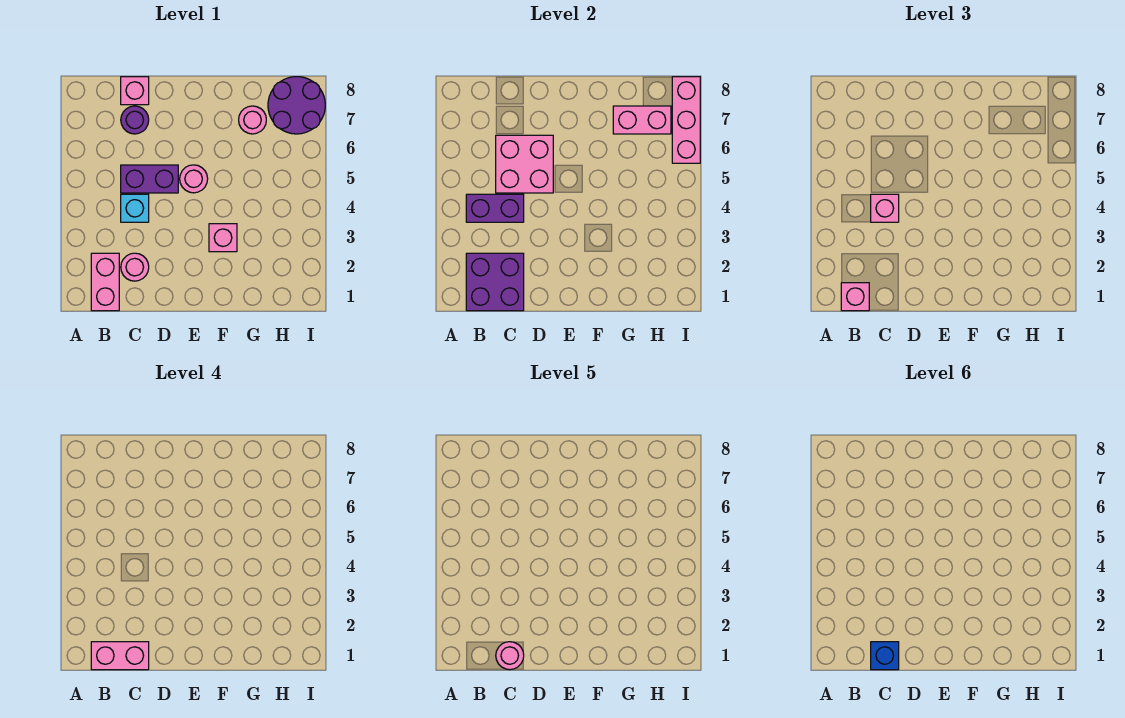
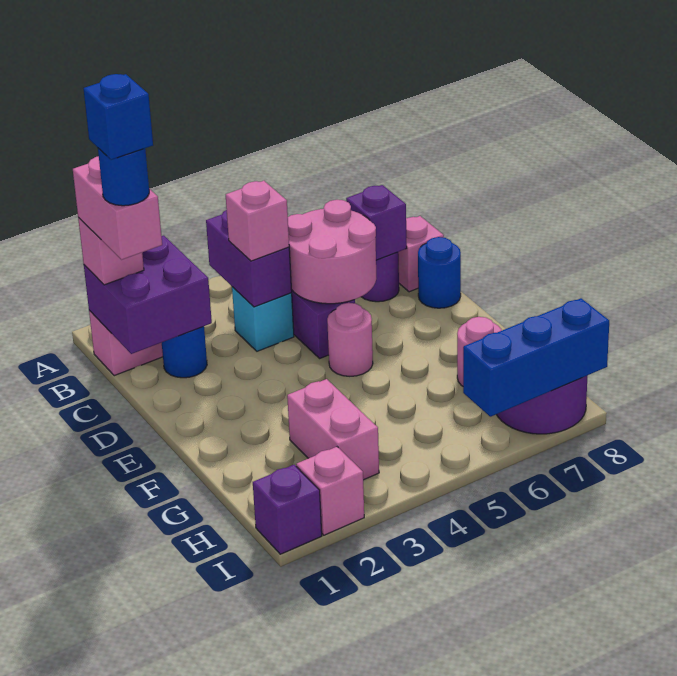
pink 1x1 round brick [496,642,524,670] -> blue 1x1 round brick [98,148,149,206]
pink 1x1 round brick [121,253,149,281] -> blue 1x1 round brick [162,326,207,378]
pink 2x2 brick [496,135,553,193] -> pink 2x2 round brick [288,200,377,304]
none -> purple 1x1 brick [346,185,407,260]
none -> blue 1x1 round brick [418,237,461,308]
pink 1x1 brick [209,224,237,252] -> pink 1x1 brick moved to [296,447,364,535]
pink 1x2 brick [613,106,671,134] -> pink 1x2 brick moved to [287,379,379,480]
none -> purple 1x1 brick [253,465,322,554]
pink 1x3 brick [672,77,700,163] -> blue 1x3 brick [463,298,609,417]

